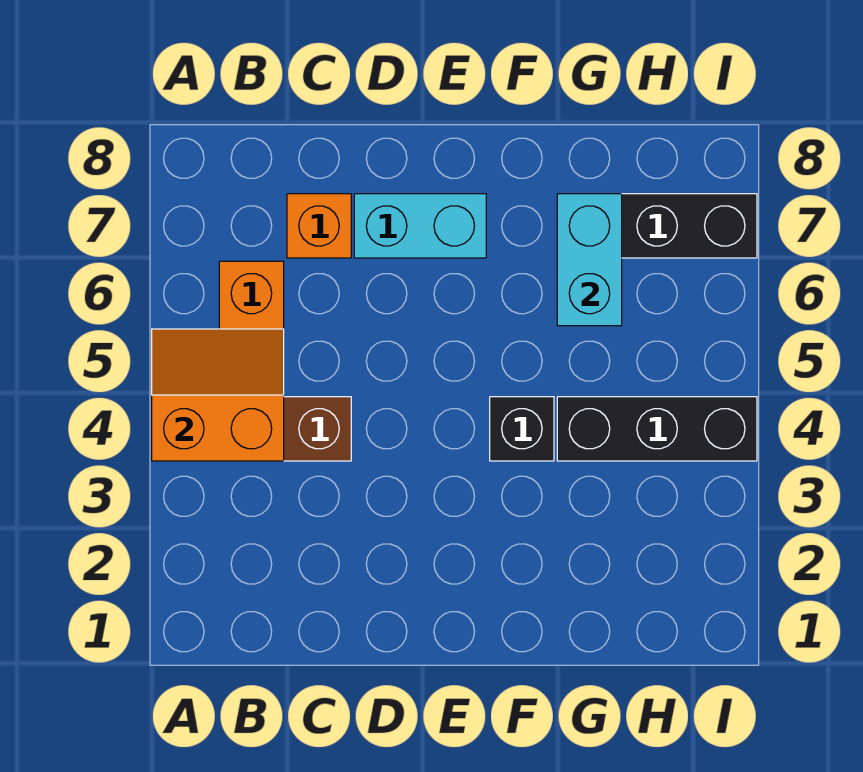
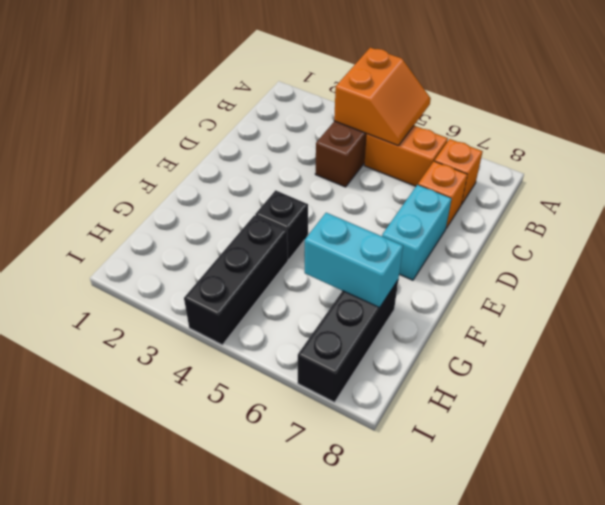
none -> orange 1x1 brick [435,139,483,204]

